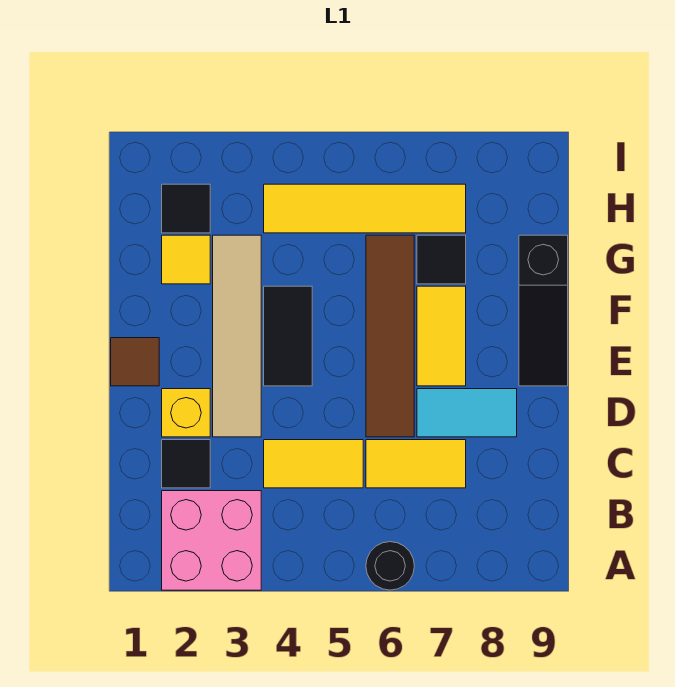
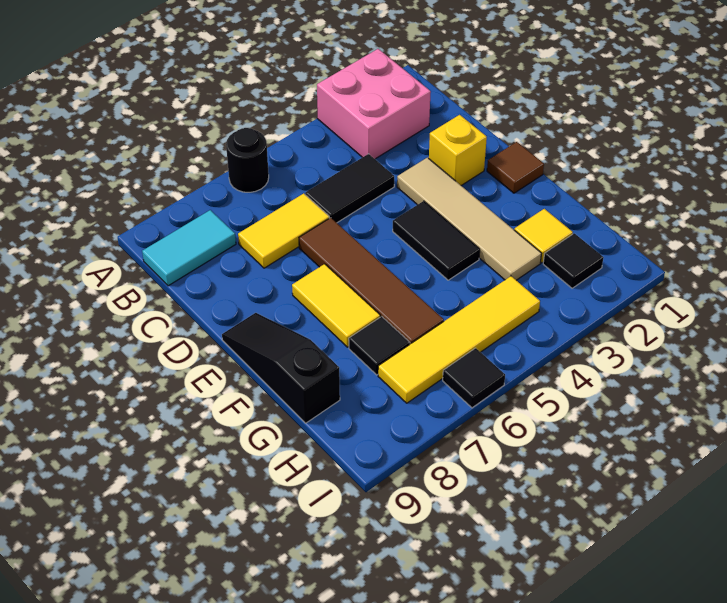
black 1x1 tile [162,440,210,488] -> black 1x1 tile moved to [443,348,505,408]
yellow 1x2 tile [264,440,363,488] -> black 1x2 tile [305,154,394,223]
cyan 1x2 tile [417,389,517,437] -> cyan 1x2 tile moved to [142,210,236,286]

